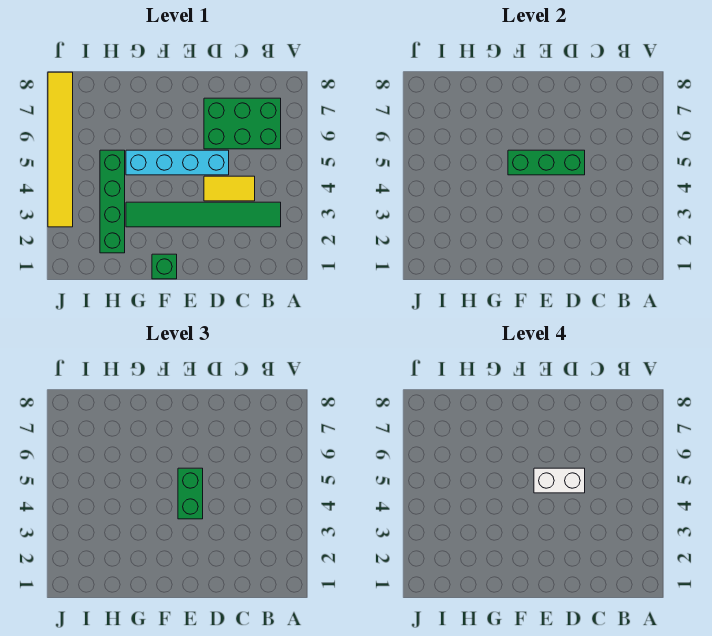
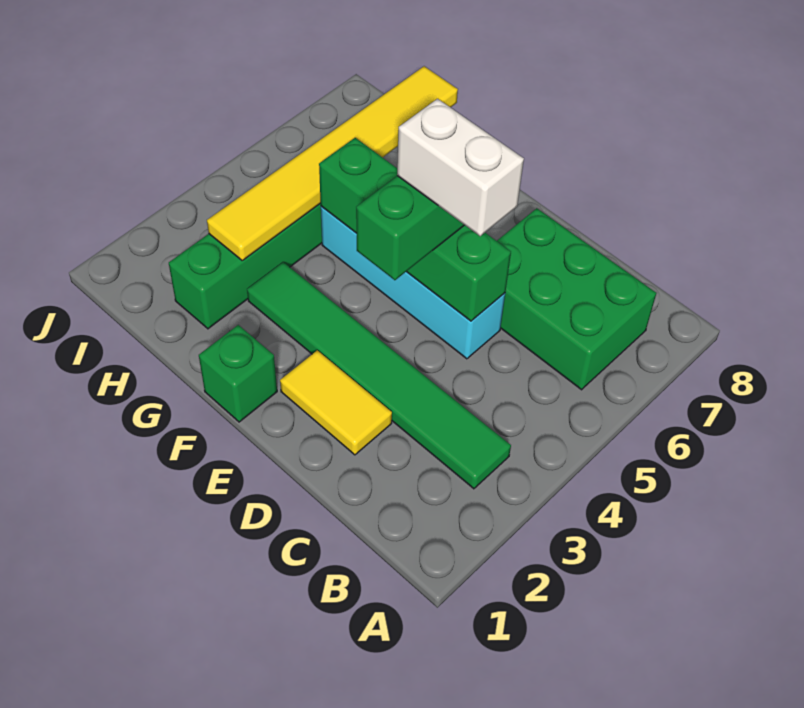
yellow 1x2 tile [204,176,255,201] -> yellow 1x2 tile moved to [280,350,392,455]
green 1x3 brick [508,150,585,175] -> green 1x4 brick [319,138,511,321]
yellow 1x6 tile [48,72,73,227] -> yellow 1x6 tile moved to [207,66,458,260]

